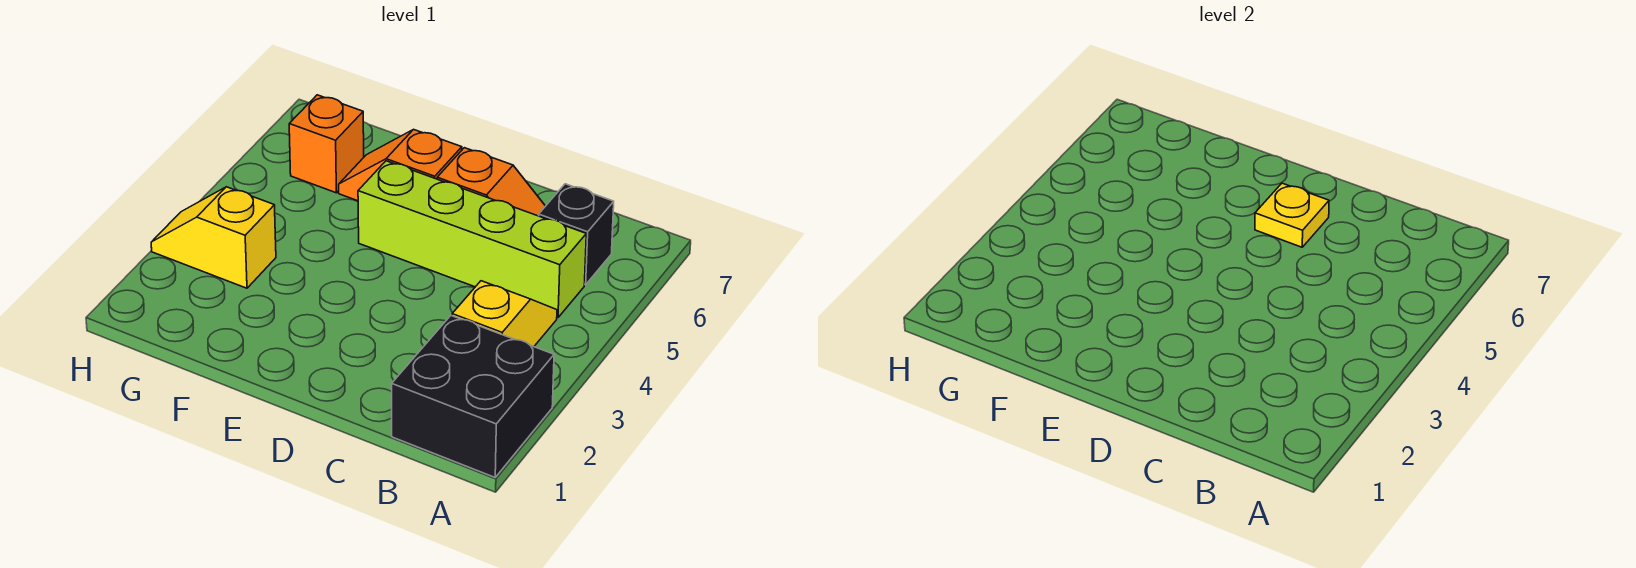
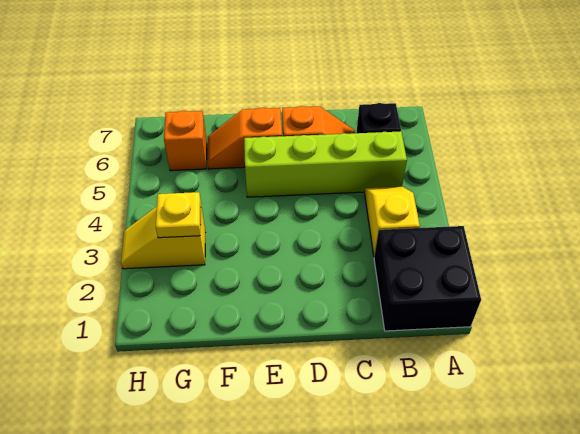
yellow 1x1 plate [1255,183,1329,247] -> yellow 1x1 plate moved to [156,192,201,238]

